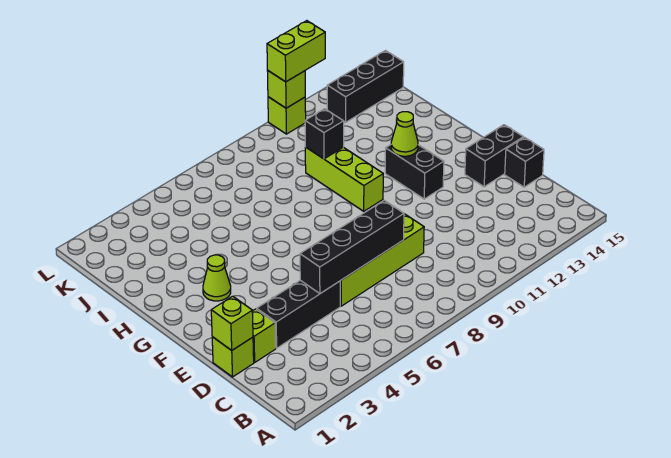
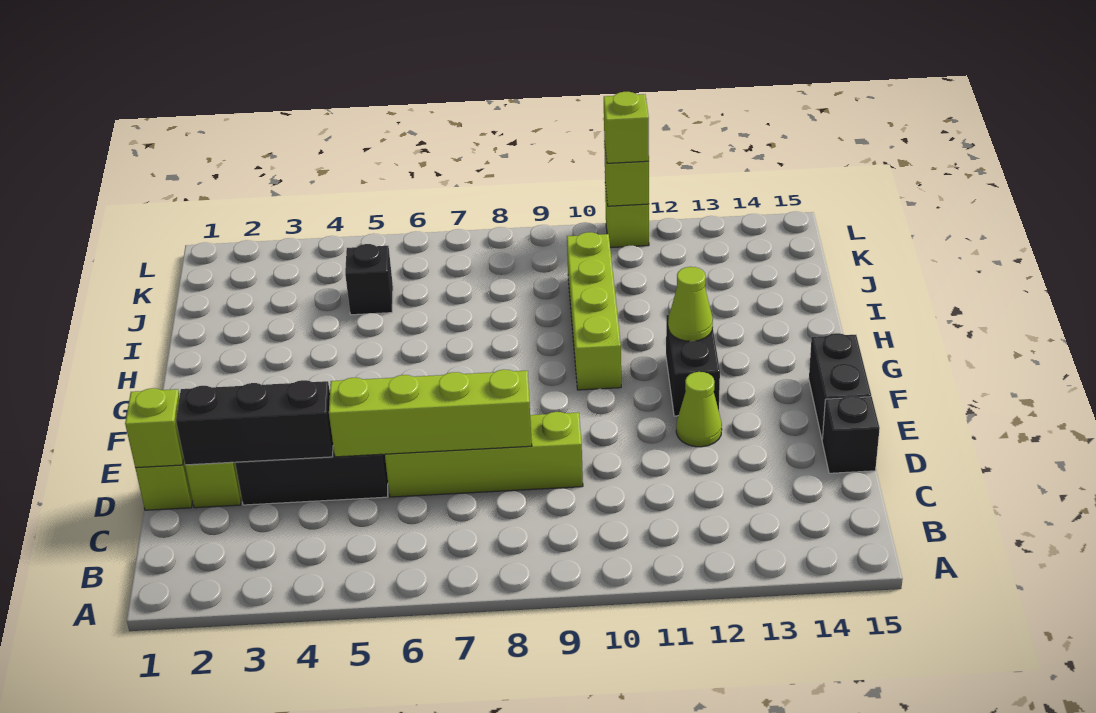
black 1x4 brick [300,200,404,294] -> lime 1x4 brick [329,370,532,457]
black 1x2 brick [465,125,523,187] -> black 1x2 brick turned to [809,333,871,439]
lime 1x1 cone [203,255,231,301] -> lime 1x1 cone moved to [676,372,722,447]
lime 1x3 brick [305,147,383,211] -> lime 1x4 brick [567,232,621,390]
black 1x1 brick [305,109,344,159] -> black 1x1 brick moved to [345,244,393,315]
black 1x3 brick [327,51,404,122] -> black 1x3 brick moved to [176,380,333,465]
lime 1x2 brick [267,21,325,82] -> lime 1x1 brick [604,92,649,163]

